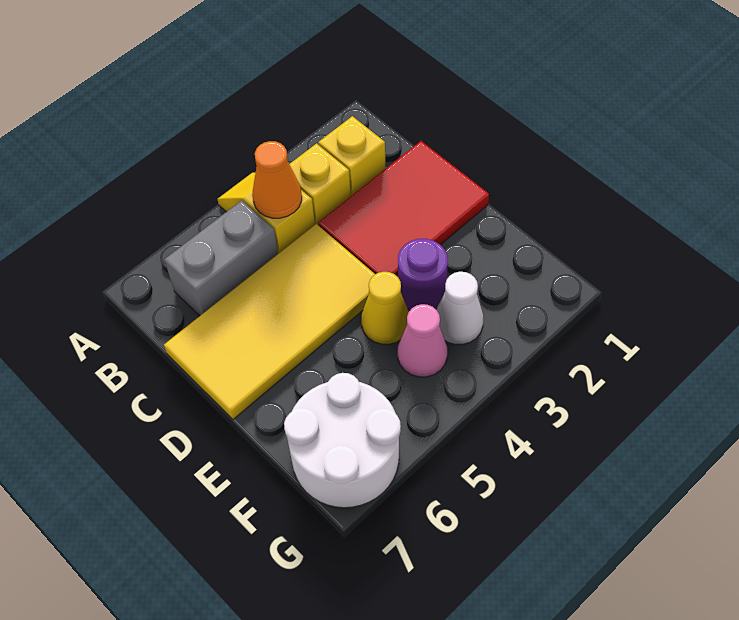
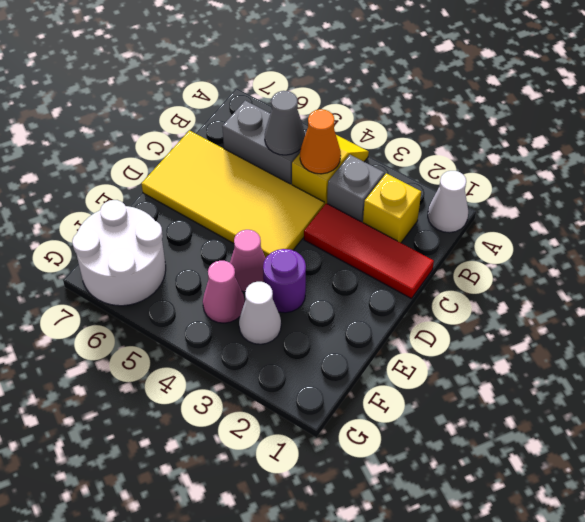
none -> white 1x1 cone [428,171,468,233]
yellow 1x1 brick [289,144,351,225] -> grey 1x1 brick [327,155,384,223]
none -> grey 1x1 cone [265,91,305,155]
red 2x3 tile [318,141,489,277] -> red 1x3 tile [304,203,434,299]
yellow 1x1 cone [361,272,409,344] -> pink 1x1 cone [230,230,266,292]

